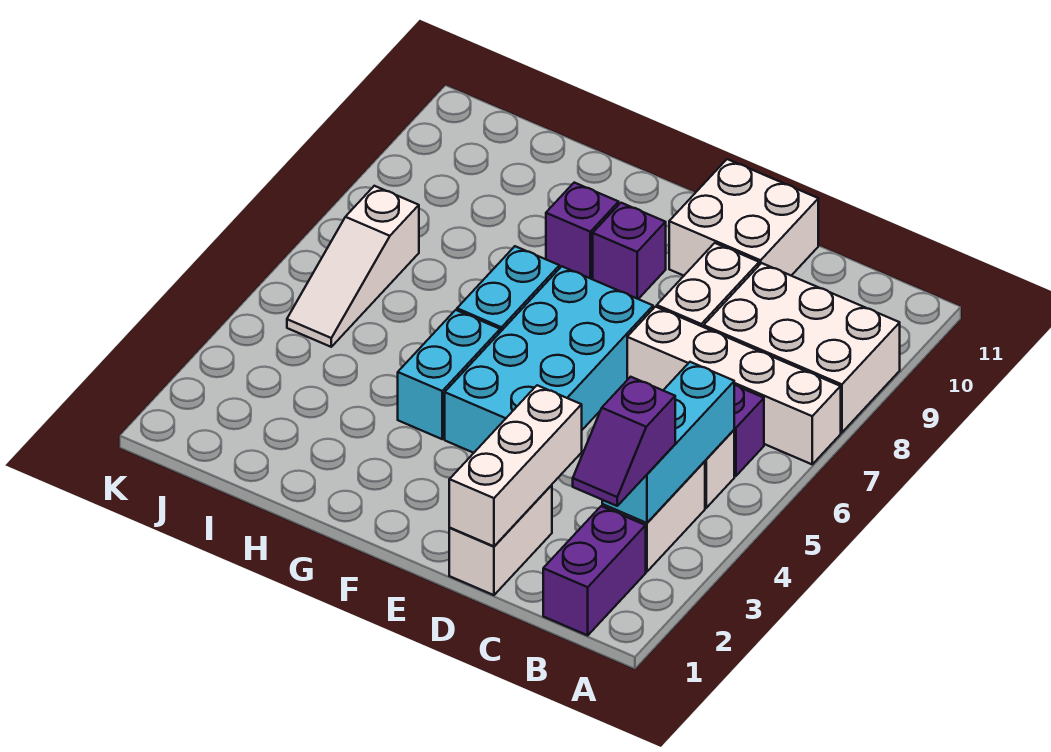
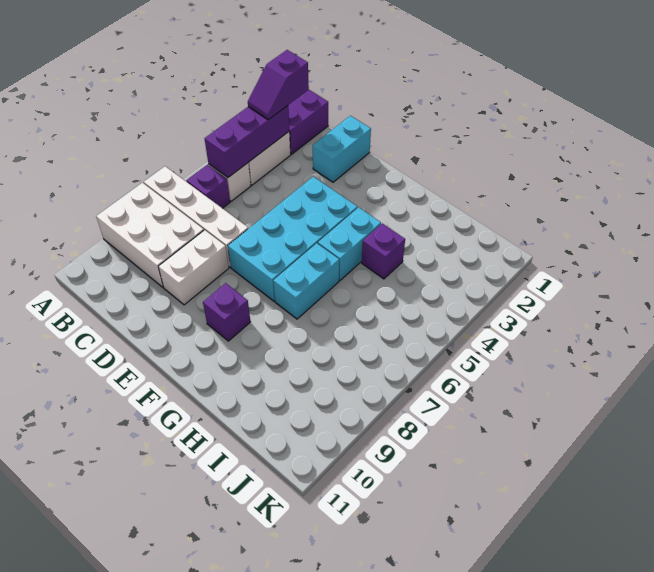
purple 1x2 slope [573,377,675,506] -> purple 1x2 slope turned to [248,50,309,120]
cyan 1x3 brick [602,362,734,523] -> purple 1x3 brick [205,106,289,177]
white 1x2 brick [449,485,552,595] -> cyan 1x2 brick [313,116,371,182]
white 1x3 brick [449,385,582,546] -> none
white 2x2 brick [669,159,818,276] -> none
purple 1x1 brick [546,183,619,279] -> purple 1x1 brick moved to [362,223,405,279]
white 1x3 slope [287,186,419,347] -> none

